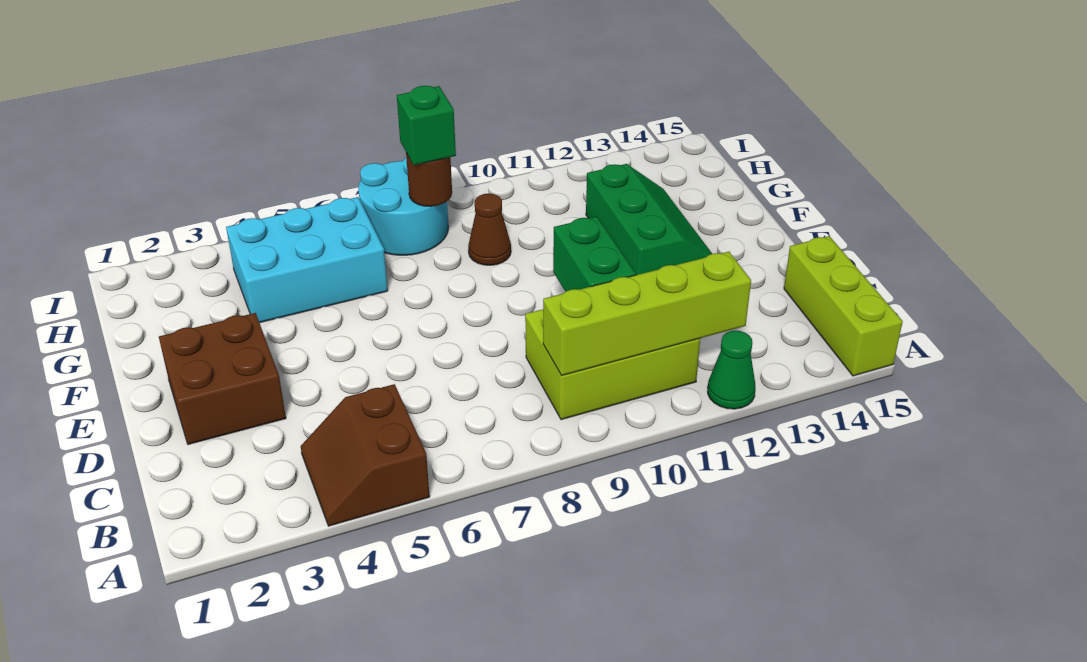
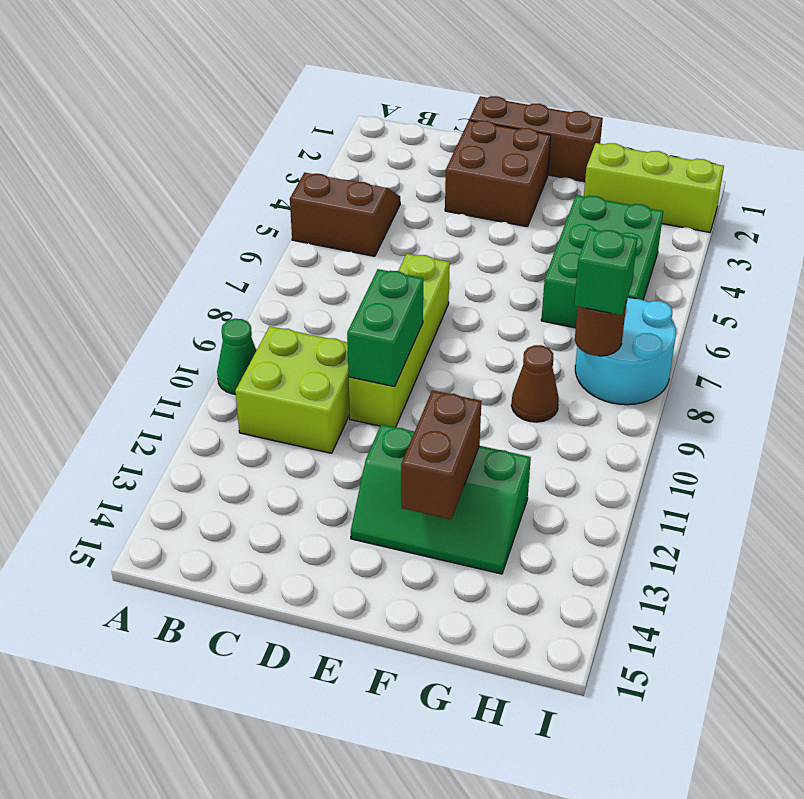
green 1x1 cone [708,331,755,409] -> green 1x1 cone moved to [217,319,256,394]
lime 1x3 brick [784,236,903,376] -> lime 1x3 brick moved to [584,143,724,232]
lime 2x3 brick [525,309,700,420] -> lime 2x2 brick [235,326,350,453]
lime 1x4 brick [543,252,751,376] -> lime 1x4 brick moved to [349,254,450,427]
green 1x2 brick [553,217,636,292] -> green 1x2 brick turned to [347,269,423,387]
none -> brown 1x3 brick [469,96,603,182]
none -> brown 1x2 brick [401,390,481,519]
cyan 2x3 brick [226,197,388,323] -> green 2x3 brick [541,195,663,328]

